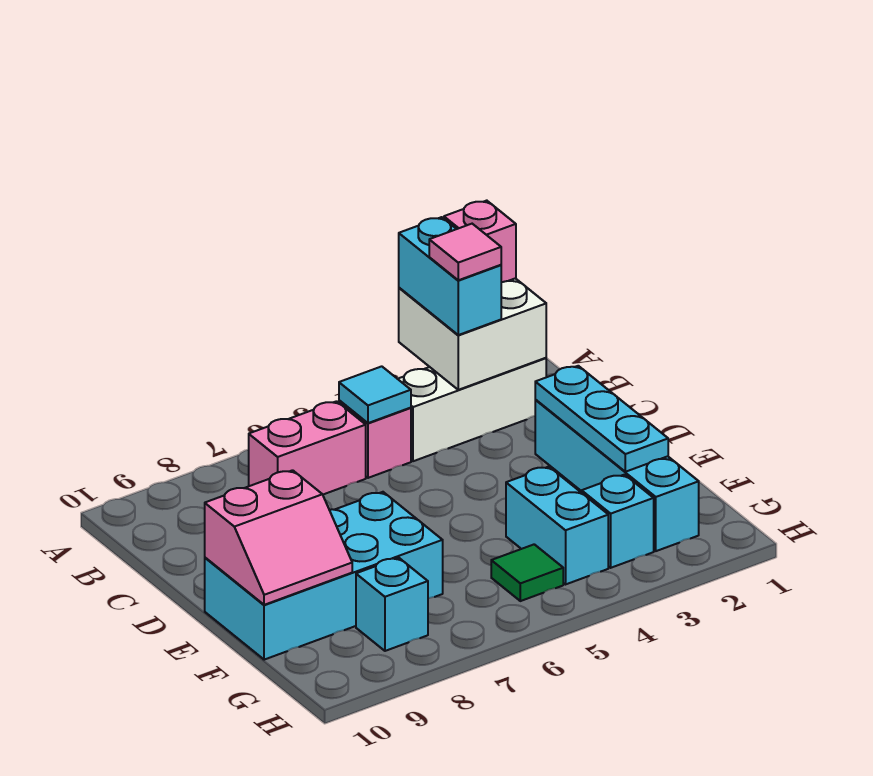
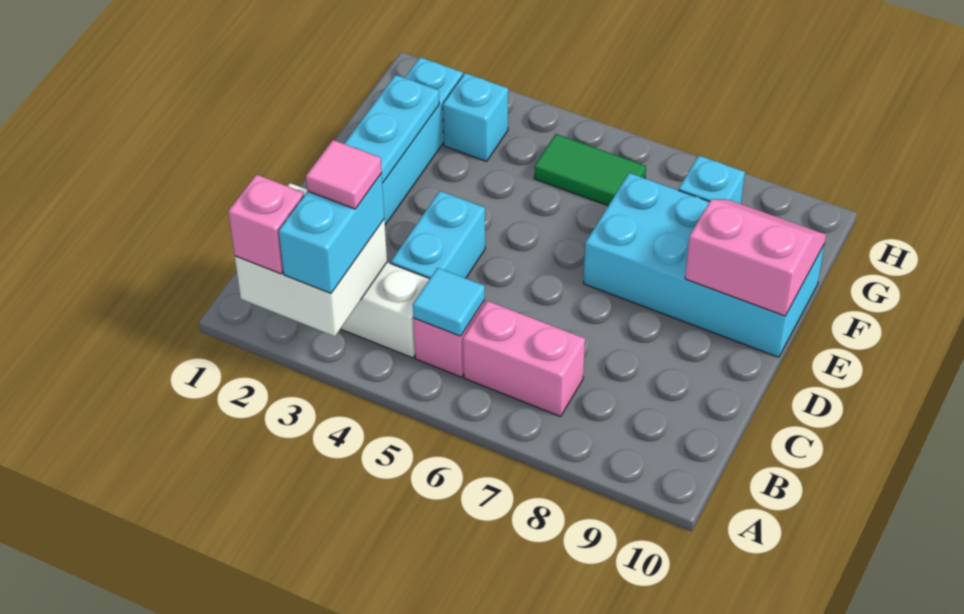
cyan 1x2 brick [506,467,608,584] -> cyan 1x2 brick moved to [391,191,485,279]
green 1x1 tile [491,544,563,601] -> green 1x2 tile [534,134,646,206]

